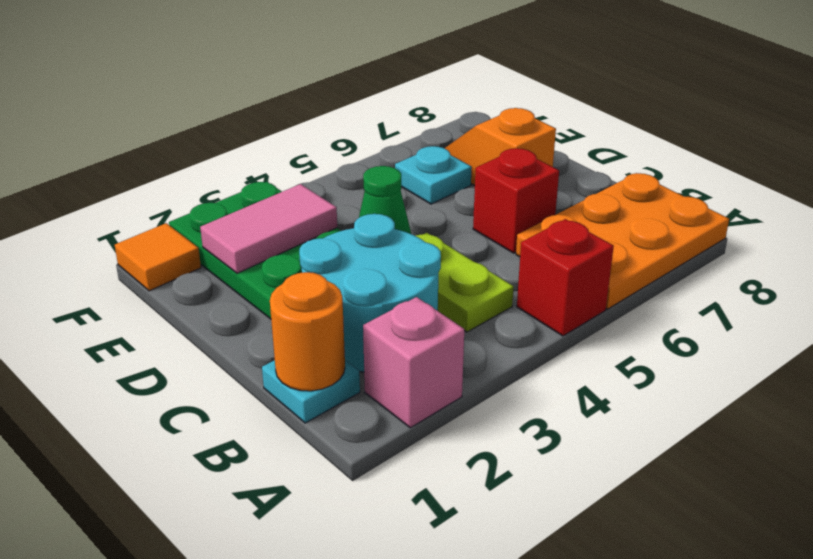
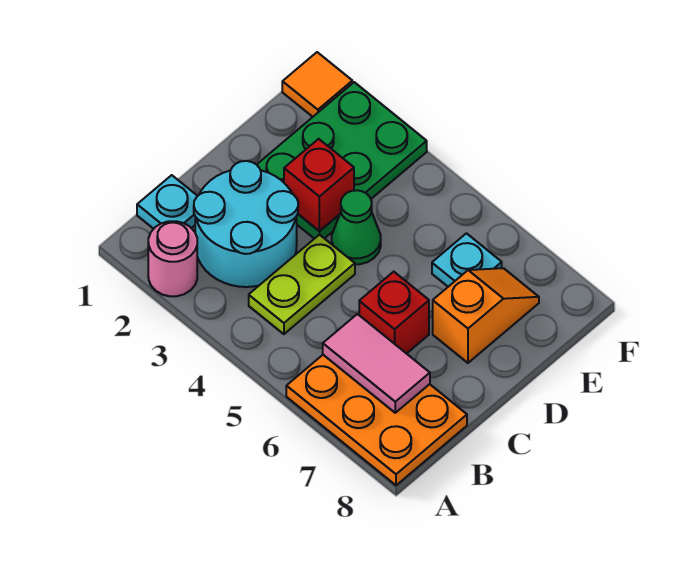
pink 1x1 brick [363,297,464,428] -> pink 1x1 round brick [148,221,197,296]
red 1x1 brick [517,219,614,336] -> red 1x1 brick moved to [284,139,354,231]
orange 1x1 round brick [270,272,345,391] -> none
pink 1x2 tile [200,184,337,273] -> pink 1x2 tile moved to [323,314,430,413]

